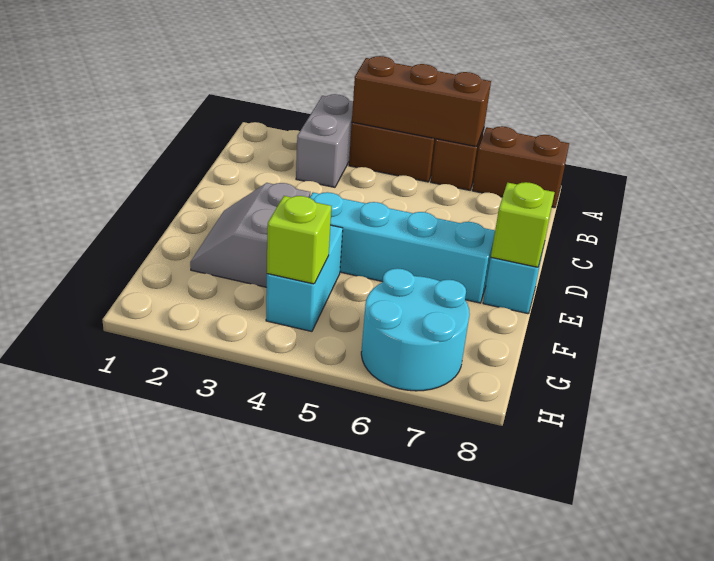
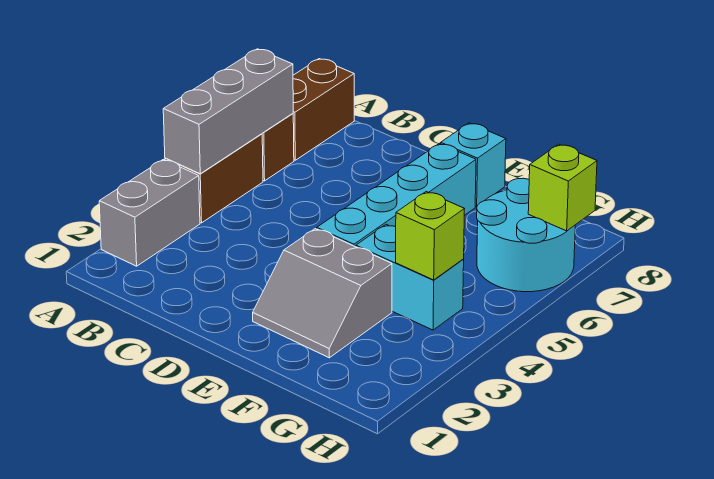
grey 1x2 brick [296,94,353,187] -> grey 1x2 brick turned to [99,159,200,266]
brown 1x3 brick [352,56,491,147] -> grey 1x3 brick [163,49,293,174]
lime 1x1 brick [491,182,555,267] -> lime 1x1 brick moved to [528,144,597,231]

